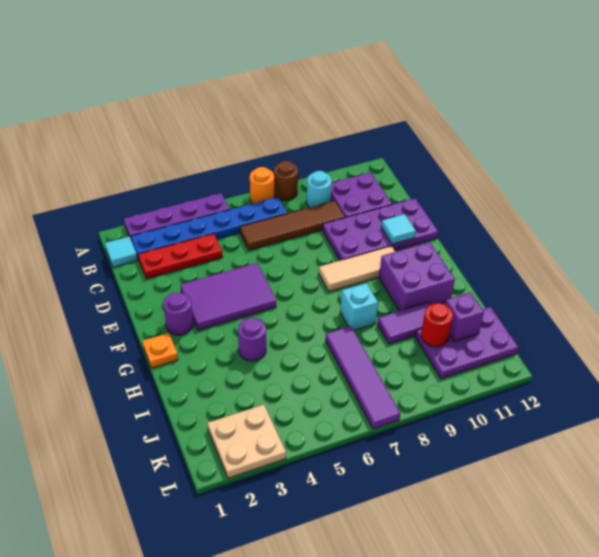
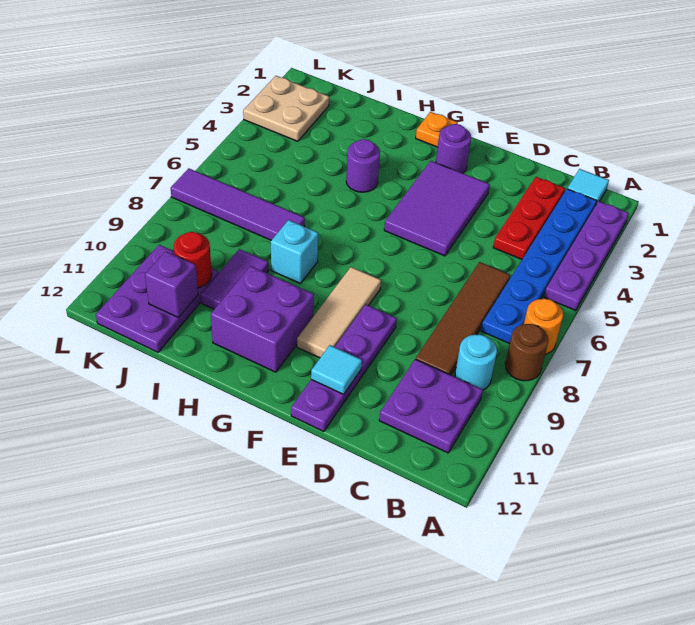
purple 2x4 plate [323,198,438,260] -> purple 1x4 plate [291,305,397,432]

